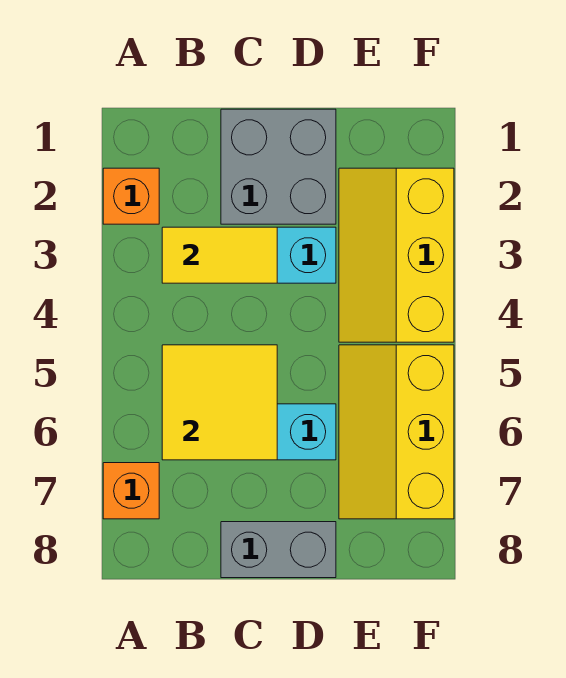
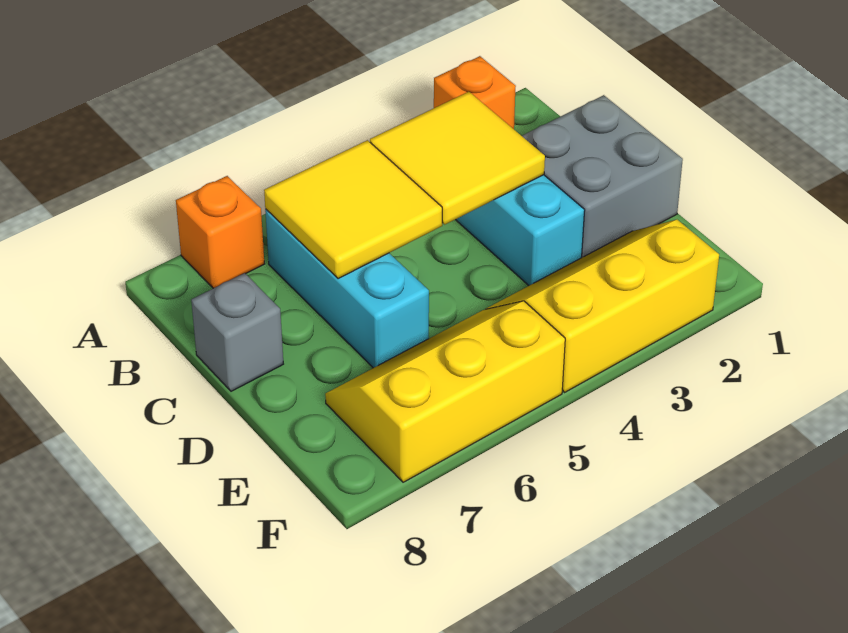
yellow 1x2 tile [162,227,277,283] -> yellow 2x2 tile [370,92,545,224]
grey 1x2 brick [221,522,336,578] -> grey 1x1 brick [191,273,283,391]

